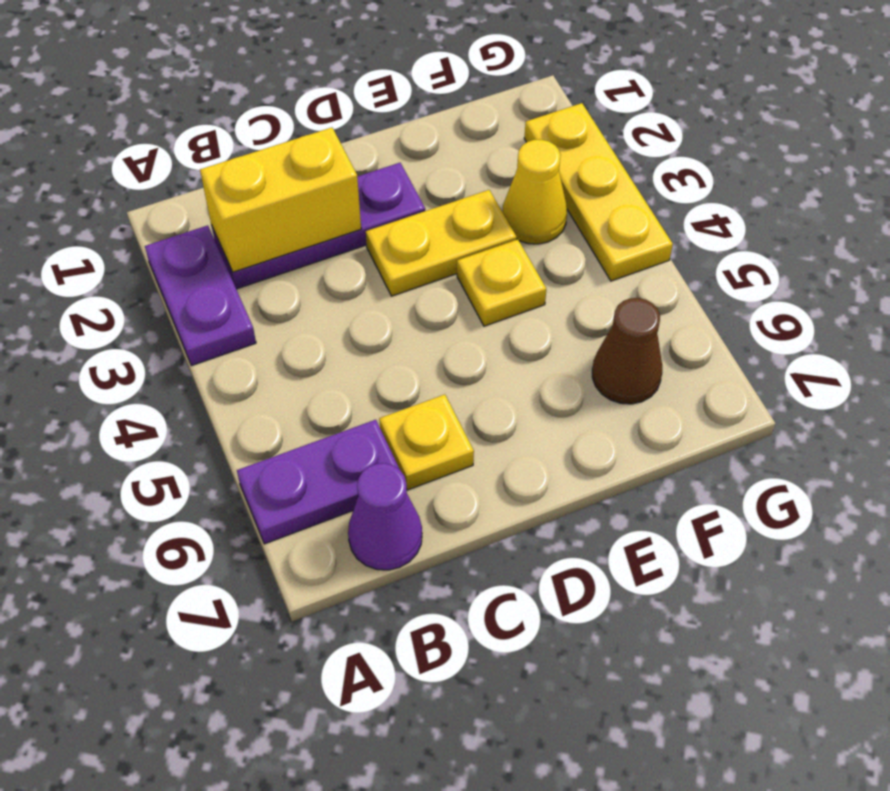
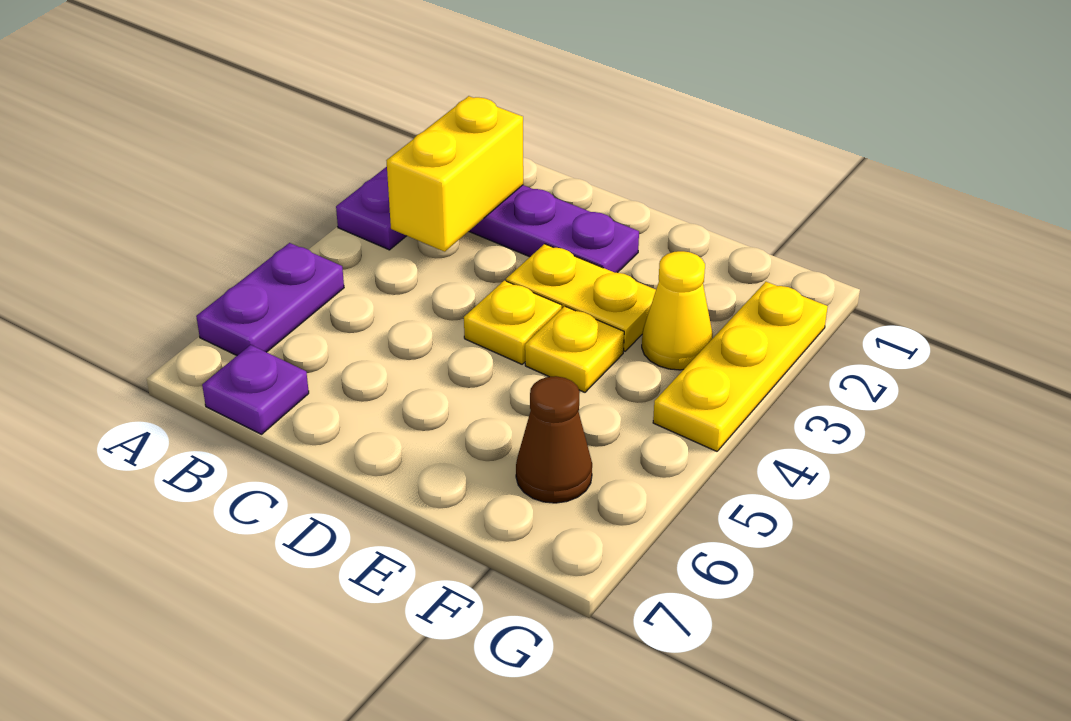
purple 1x2 plate [237,420,399,544] -> purple 1x2 plate turned to [196,243,344,355]
yellow 1x2 brick [200,128,361,272] -> yellow 1x2 brick turned to [386,96,523,252]
purple 1x1 cone [348,463,422,570] -> purple 1x1 plate [202,345,309,434]
yellow 1x1 plate [379,395,474,490] -> yellow 1x1 plate moved to [464,281,562,364]

